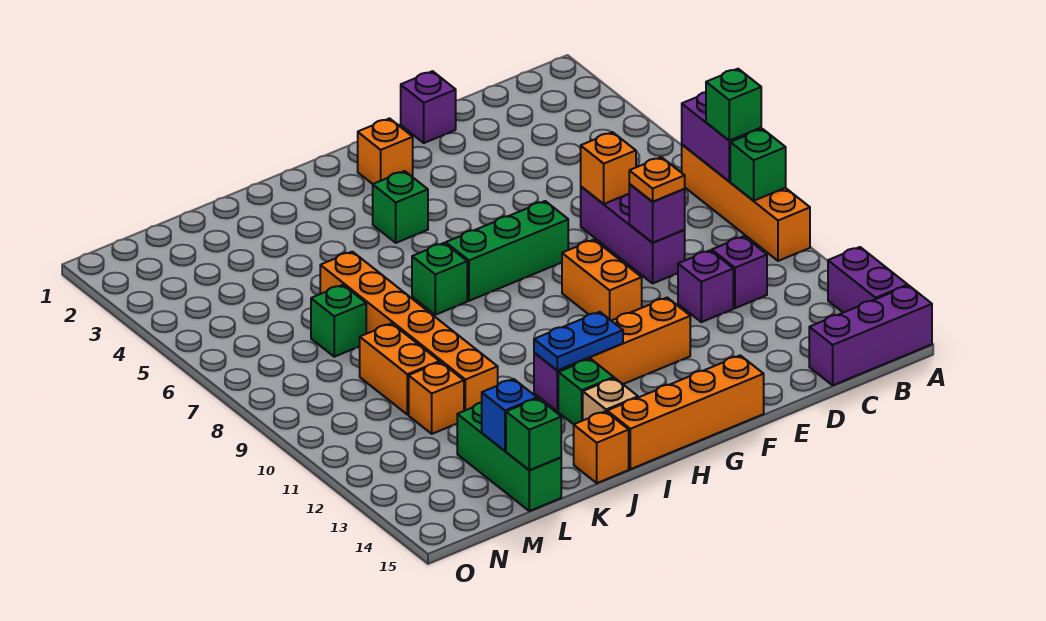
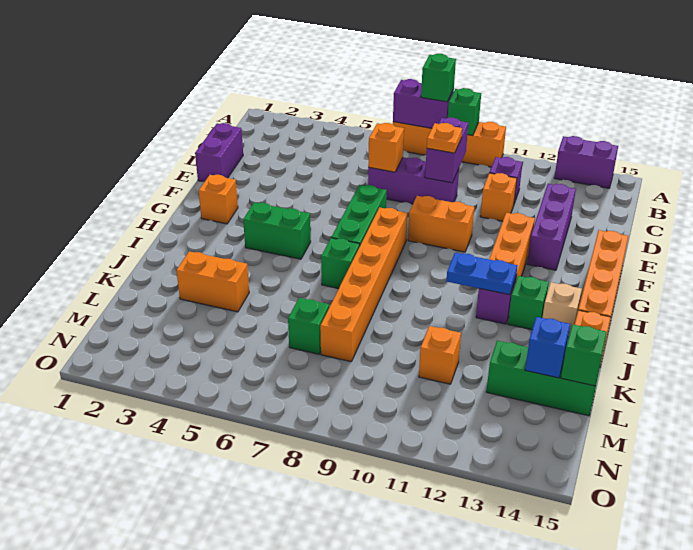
purple 1x3 brick [809,286,932,385] -> purple 1x3 brick moved to [527,184,576,270]
purple 1x1 brick [629,184,685,243] -> purple 1x2 brick [425,118,468,183]
purple 1x1 brick [678,250,733,322] -> orange 1x1 brick [480,173,517,221]
purple 1x1 brick [401,71,456,143] -> purple 1x2 brick [195,123,243,182]
green 1x1 brick [373,171,428,243] -> green 1x2 brick [243,202,311,259]
blue 1x2 plate [534,312,623,370] -> blue 1x2 plate turned to [446,253,518,295]
orange 1x6 brick [320,252,498,411] -> orange 1x6 brick turned to [320,207,407,362]
orange 1x2 brick [360,323,439,415] -> orange 1x2 brick moved to [176,251,249,312]

